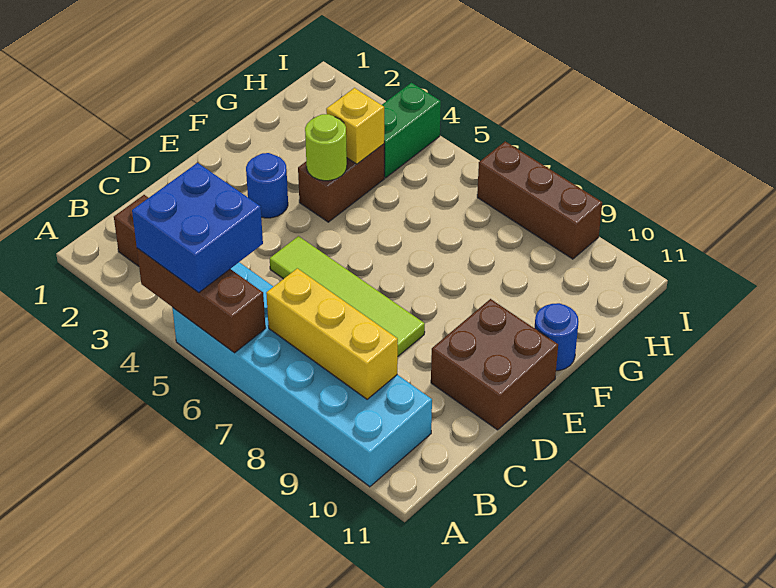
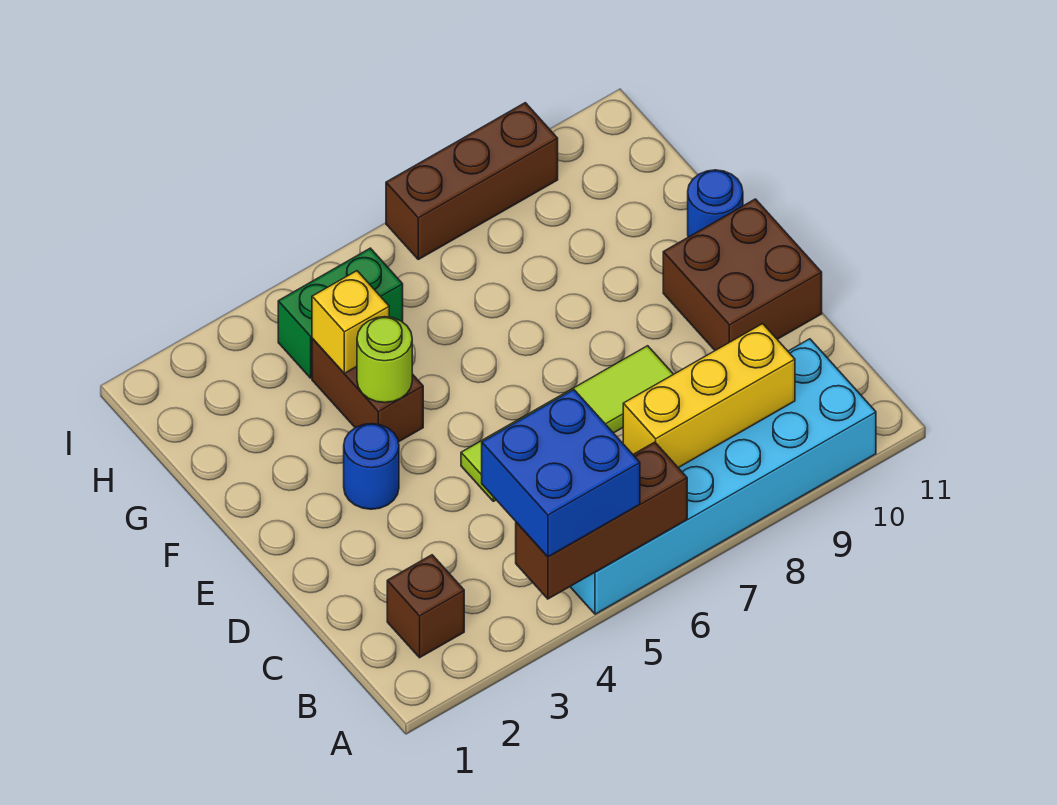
green 1x2 brick [382,83,441,178] -> green 1x2 brick turned to [278,248,403,378]

